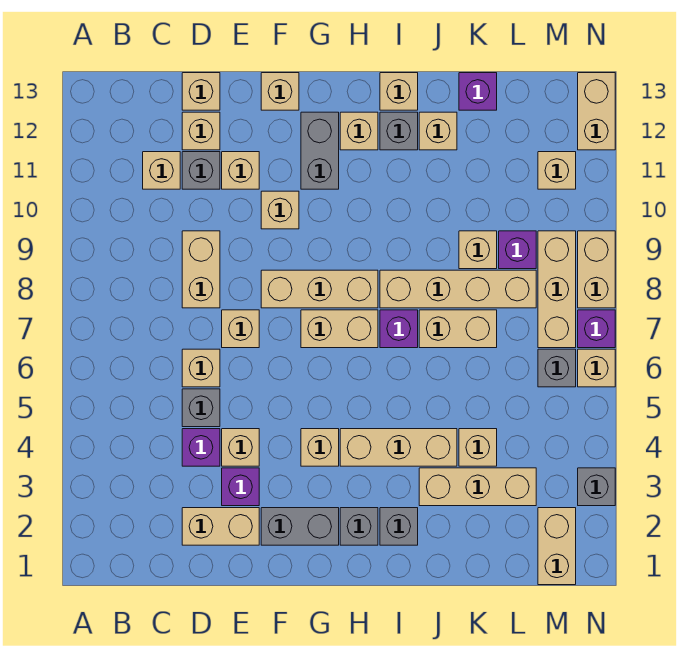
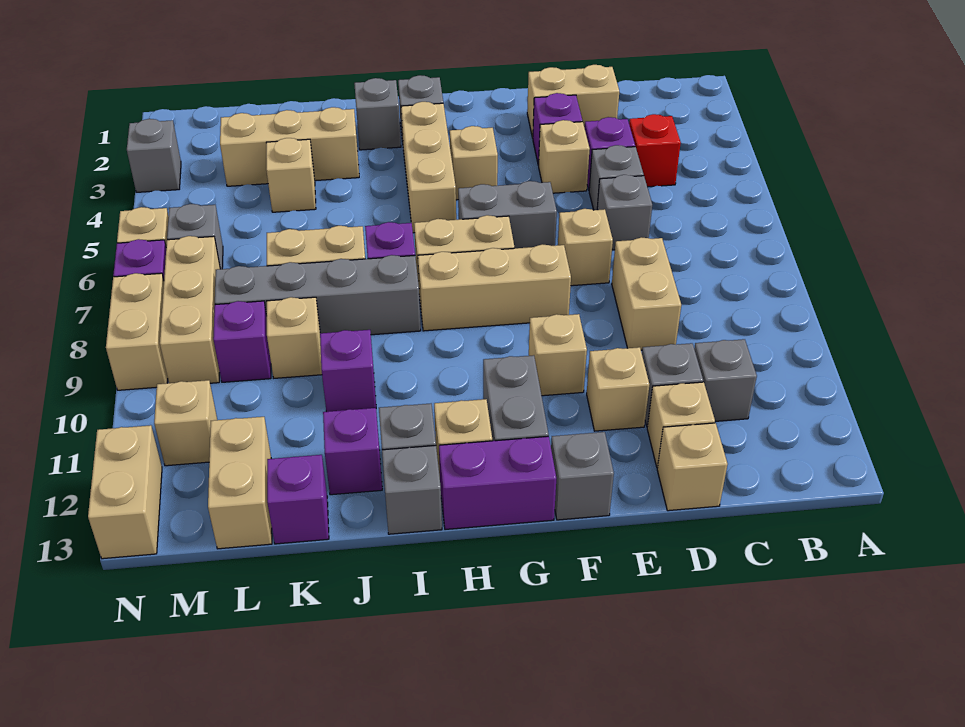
none -> red 1x1 brick [629,114,681,187]
tan 1x1 brick [143,152,180,189] -> grey 1x1 brick [694,339,757,421]
tan 1x1 brick [182,349,220,387] -> grey 1x1 brick [597,175,652,250]
grey 1x2 brick [261,508,339,545] -> grey 1x2 brick moved to [458,181,557,248]
tan 1x1 brick [261,73,299,110] -> grey 1x1 brick [551,432,614,520]
none -> purple 1x2 brick [439,436,556,529]
tan 1x3 brick [340,429,457,466] -> tan 1x3 brick turned to [401,102,456,233]
tan 1x4 brick [380,270,536,308] -> grey 1x4 brick [215,255,421,335]
tan 1x1 brick [380,73,418,110] -> grey 1x1 brick [382,446,442,534]
none -> purple 1x1 brick [320,330,376,412]
tan 1x1 brick [419,112,457,150] -> purple 1x1 brick [323,408,382,495]
tan 1x2 brick [538,508,576,585] -> tan 1x2 brick moved to [208,417,272,549]

